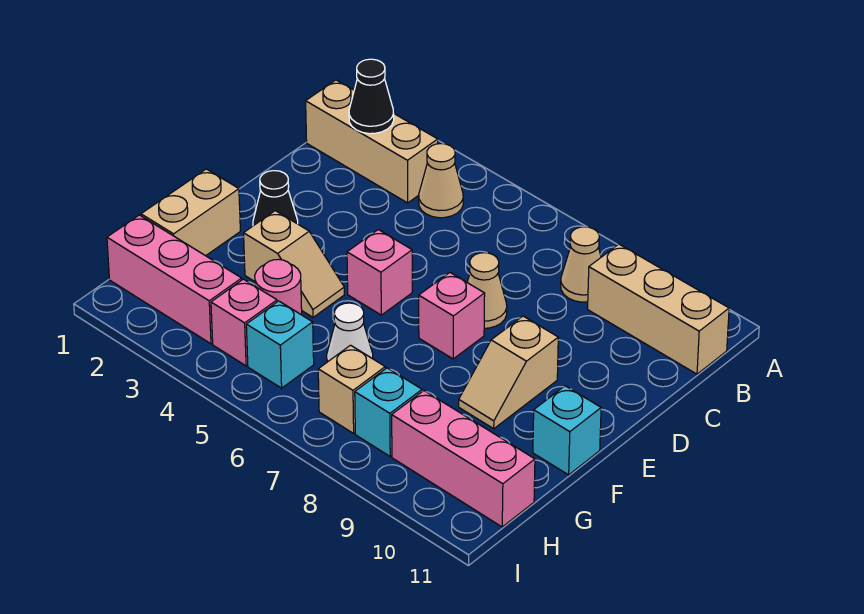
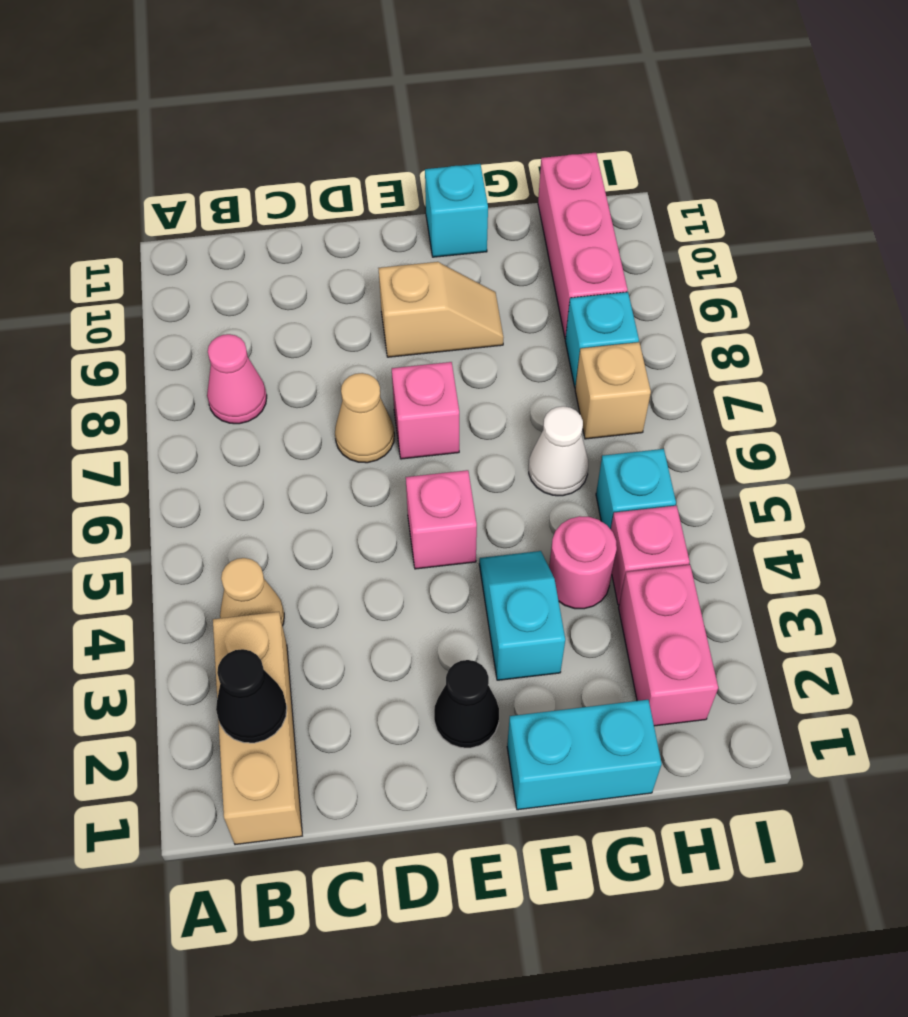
tan 1x1 cone [561,227,601,302] -> pink 1x1 cone [207,334,267,424]
tan 1x3 brick [588,244,729,374] -> none
tan 1x2 brick [141,169,240,256] -> cyan 1x2 brick [507,700,662,810]
tan 1x2 slope [244,211,344,317] -> cyan 1x2 slope [479,551,565,680]
pink 1x3 brick [107,215,242,344] -> pink 1x2 brick [618,565,718,726]

